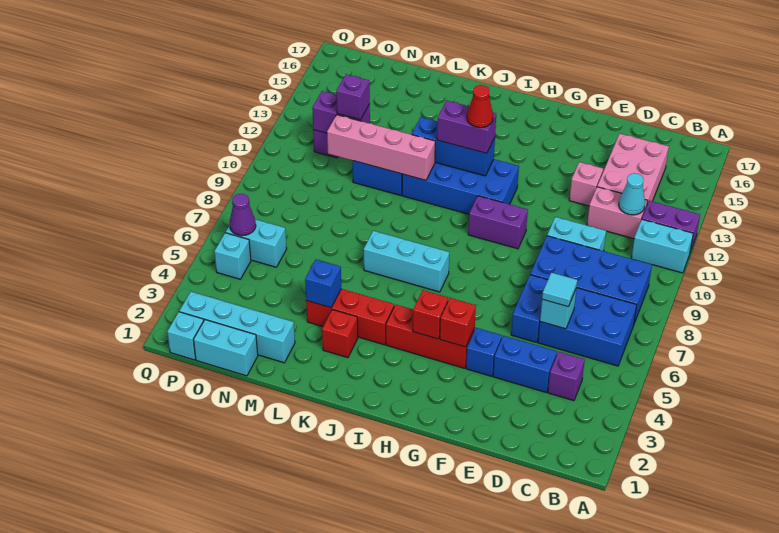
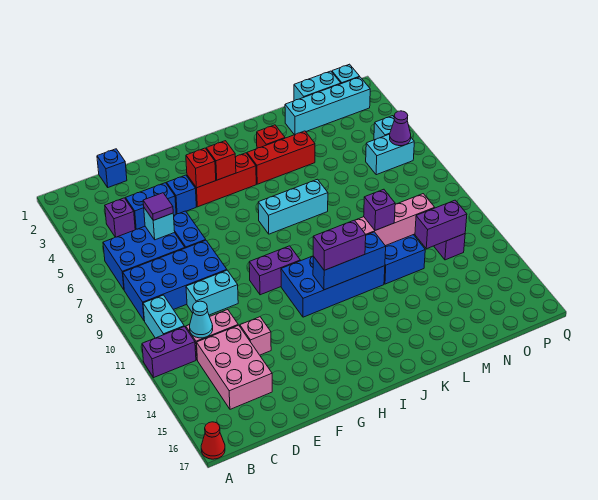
cyan 1x2 brick [631,219,693,273] -> cyan 1x2 brick turned to [143,295,184,338]
cyan 1x1 tile [542,273,577,307] -> purple 1x1 tile [143,193,173,220]
red 1x1 cone [467,85,493,128] -> red 1x1 cone moved to [201,422,225,459]
blue 1x1 brick [305,260,341,308] -> blue 1x1 brick moved to [97,149,127,187]
purple 1x1 brick [336,74,370,120] -> purple 1x1 brick moved to [364,189,395,230]

